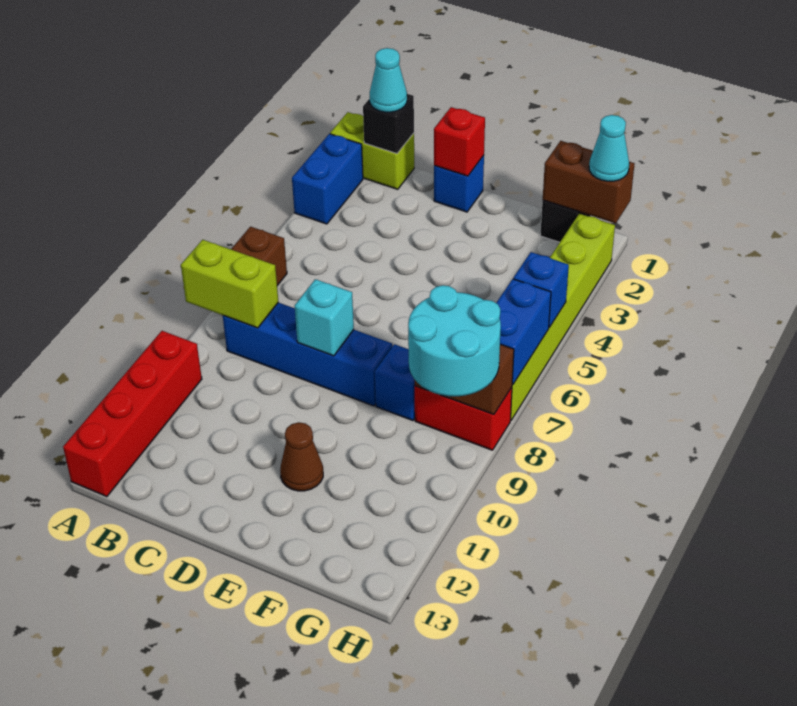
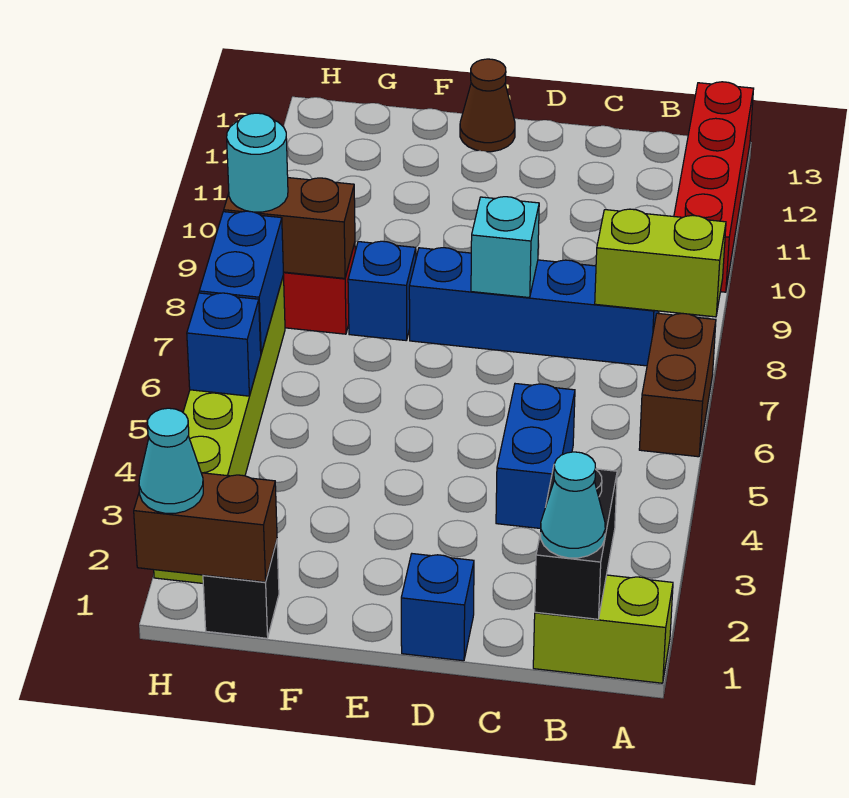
blue 1x2 brick [292,134,363,224] -> blue 1x2 brick moved to [496,384,575,528]
black 1x1 brick [363,94,414,154] -> black 1x2 brick [535,467,617,619]
red 1x1 brick [434,107,485,176] -> none
brown 1x1 cone [280,422,323,491] -> brown 1x1 cone moved to [460,59,515,152]
cyan 2x2 round brick [408,285,501,397] -> cyan 1x1 round brick [227,113,288,212]

